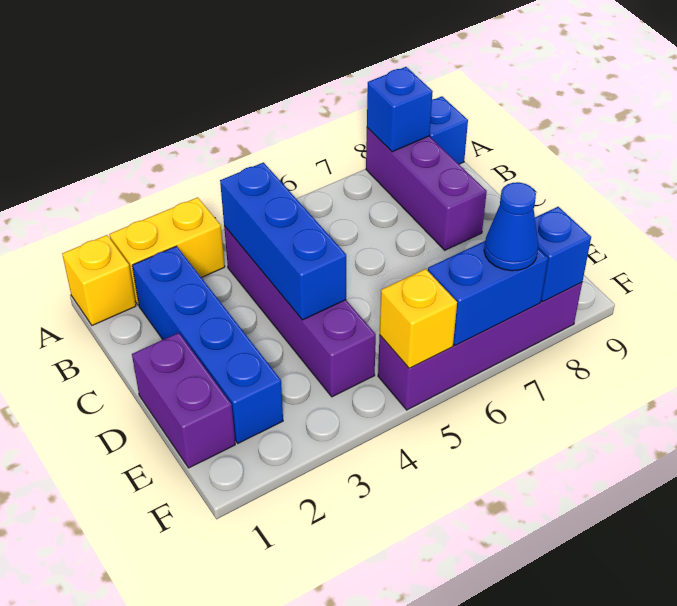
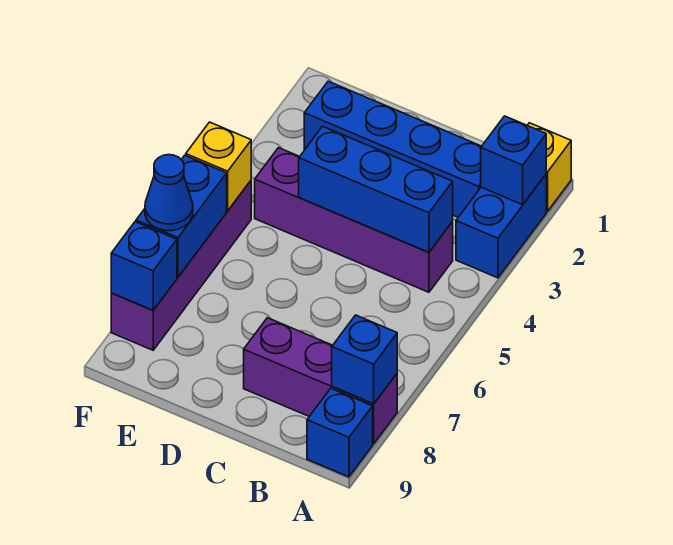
yellow 1x2 brick [110,197,225,305] -> blue 1x2 brick [456,175,546,278]
none -> blue 1x1 brick [481,116,546,205]
purple 1x2 brick [132,333,235,468] -> none

